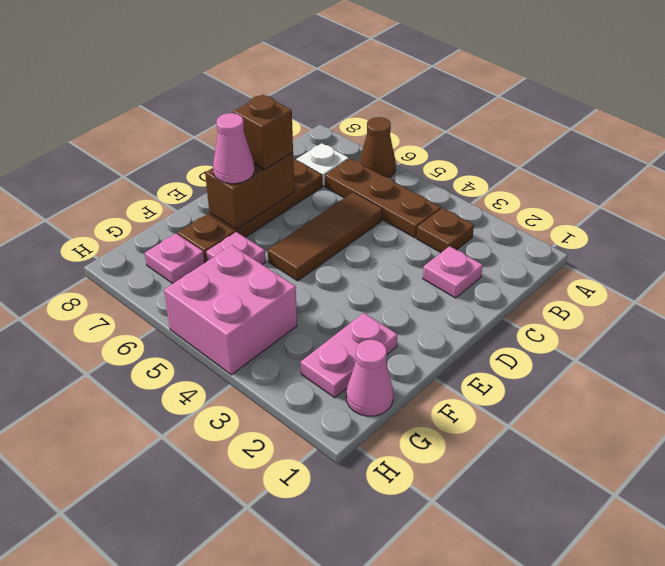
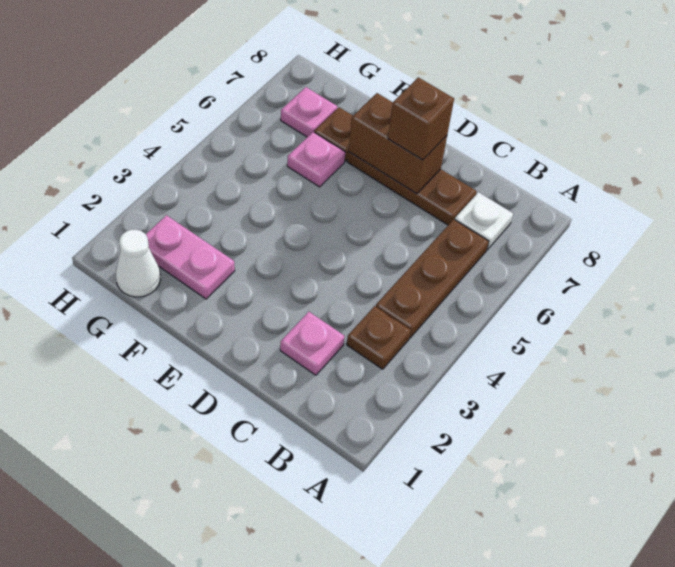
brown 1x1 cone [359,117,396,178] -> none
brown 1x3 tile [268,192,383,281] -> none
pink 1x1 cone [213,113,254,184] -> none
pink 1x1 cone [346,340,393,416] -> white 1x1 cone [116,230,161,297]
pink 2x2 brick [164,245,297,375] -> none

